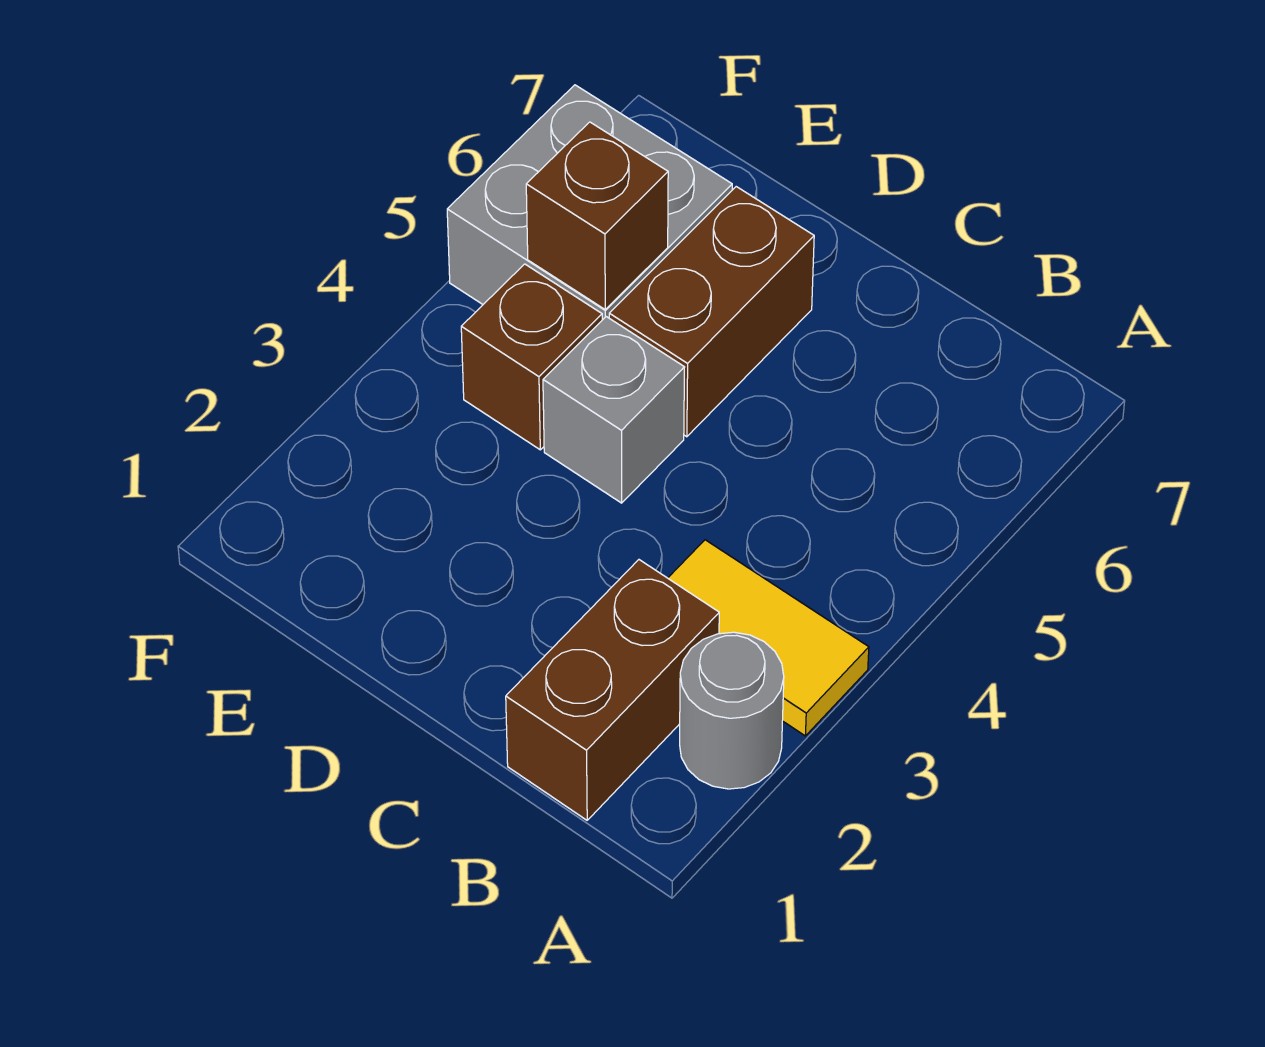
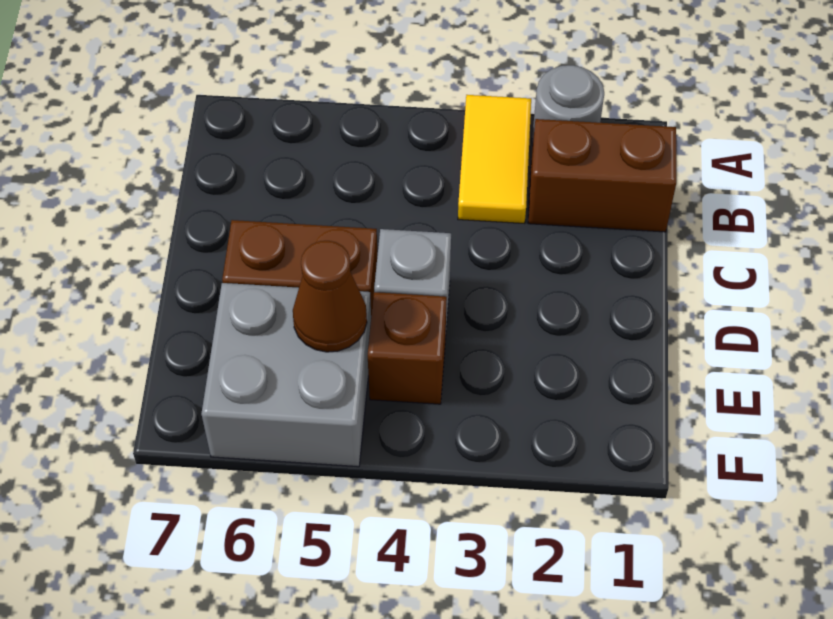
brown 1x1 brick [526,122,668,309] -> brown 1x1 cone [293,241,367,352]

